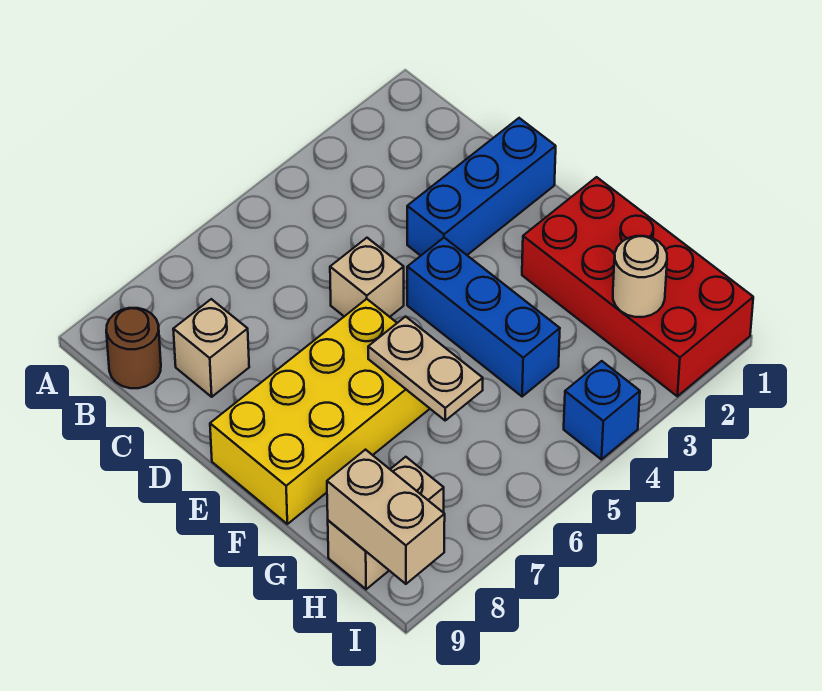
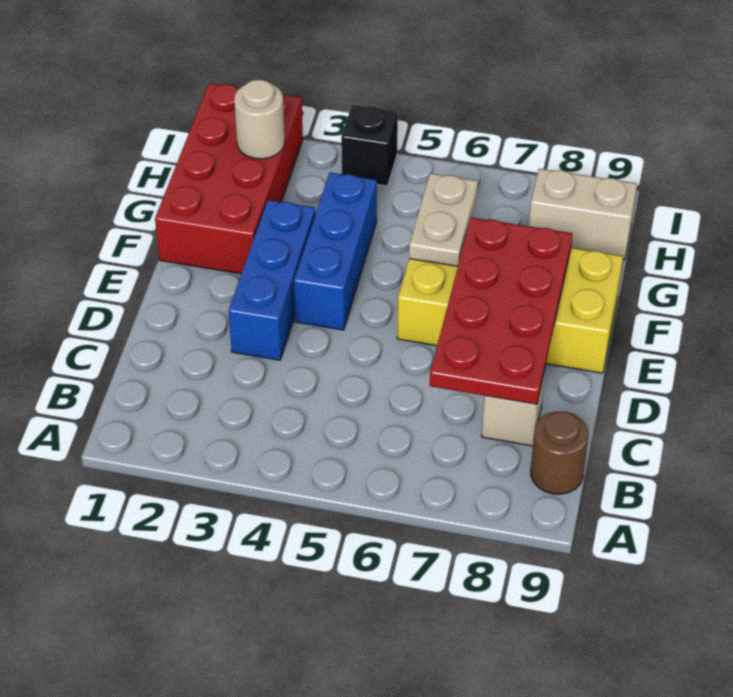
none -> red 2x4 plate [430,217,572,404]
blue 1x3 brick [407,118,556,256] -> blue 1x3 brick turned to [229,200,316,360]
tan 1x1 brick [330,238,404,317] -> none
tan 1x2 brick [327,450,445,584] -> none
blue 1x1 brick [564,361,640,460] -> black 1x1 brick [341,105,398,186]

